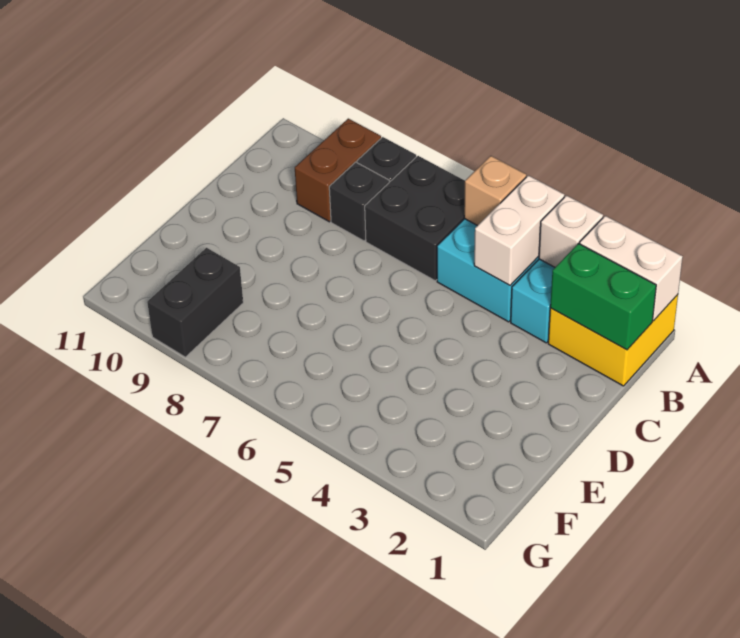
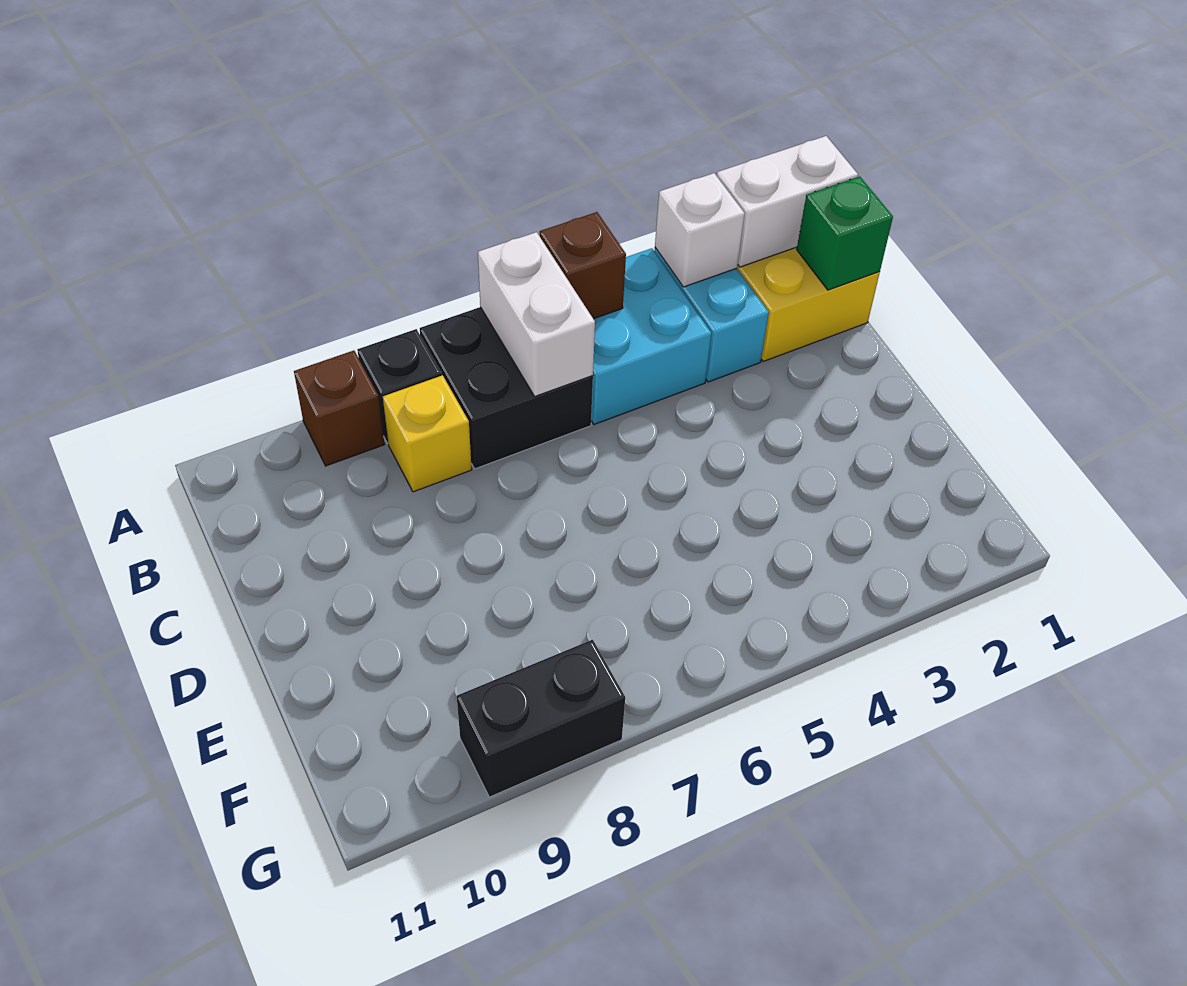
white 1x2 brick [474,175,564,285] -> white 1x2 brick moved to [478,232,595,396]
tan 1x1 brick [464,156,526,226] -> brown 1x1 brick [540,212,626,319]
brown 1x2 brick [295,119,381,222] -> brown 1x1 brick [294,351,385,466]
green 1x2 brick [550,244,656,350] -> green 1x1 brick [797,176,893,290]
black 1x1 brick [329,162,389,241] -> yellow 1x1 brick [383,375,472,492]
black 1x2 brick [147,248,243,357] -> black 1x2 brick turned to [457,640,625,797]

